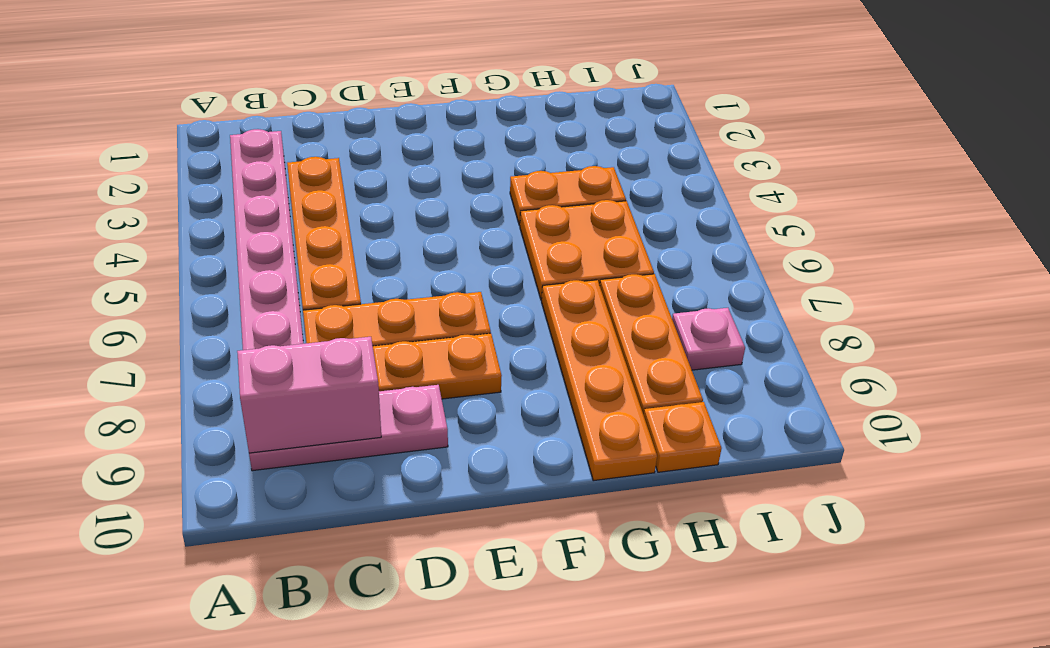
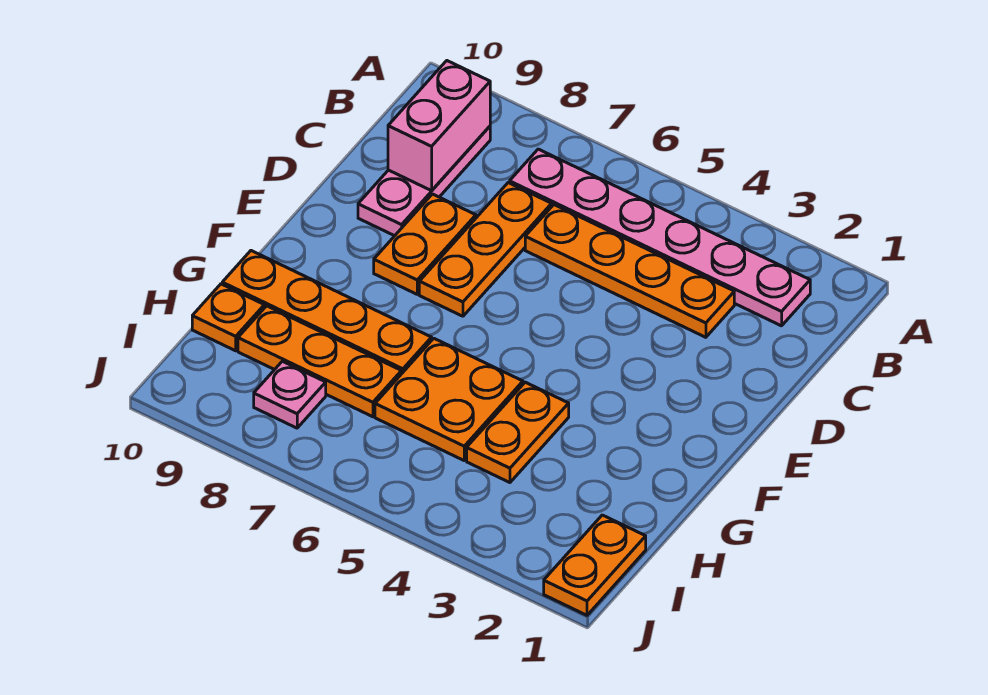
none -> orange 1x2 plate [544,515,646,615]

